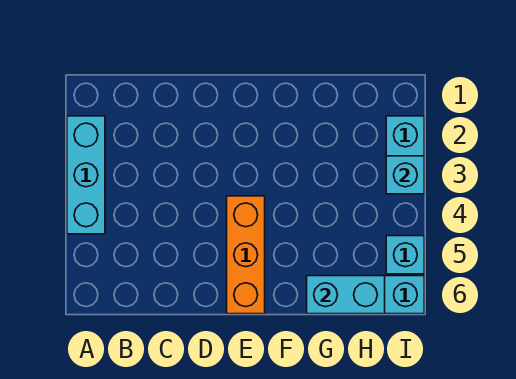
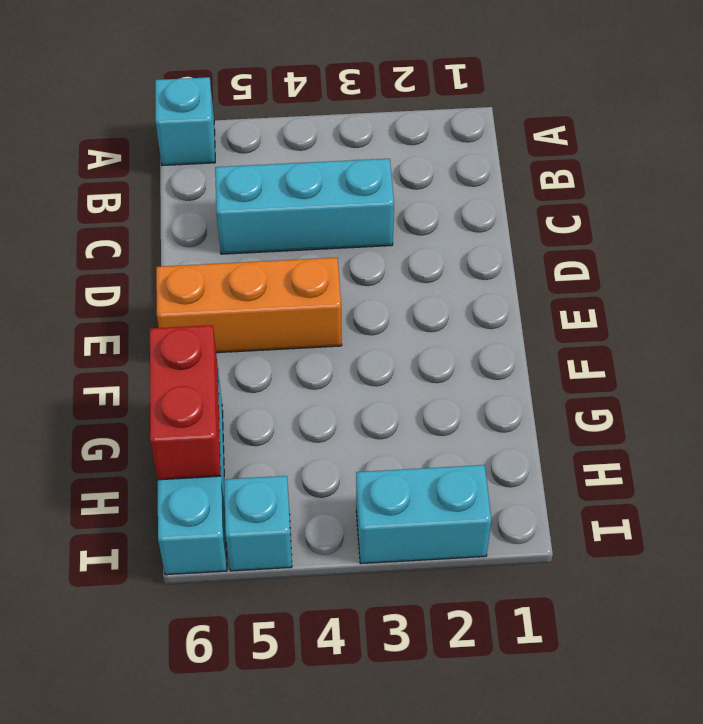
cyan 1x3 brick [67,116,105,234] -> cyan 1x3 brick moved to [215,159,394,254]
cyan 1x2 brick [307,276,385,314] -> red 1x2 brick [150,325,221,480]
cyan 1x1 brick [386,156,424,194] -> cyan 1x1 brick moved to [155,77,215,165]

